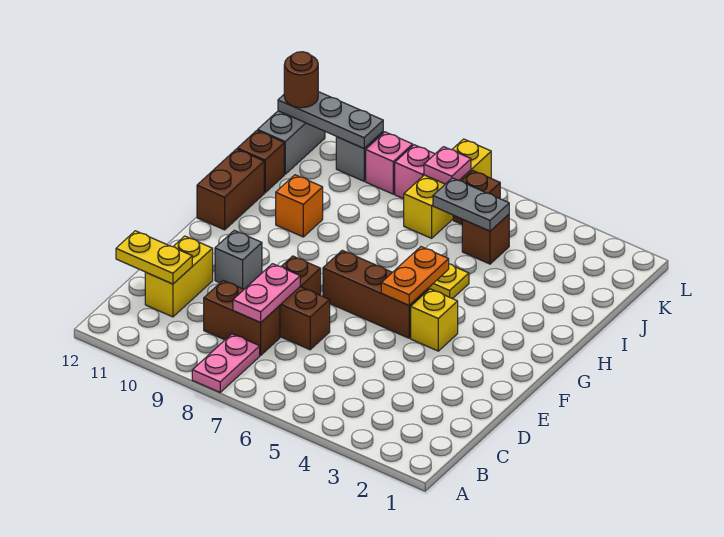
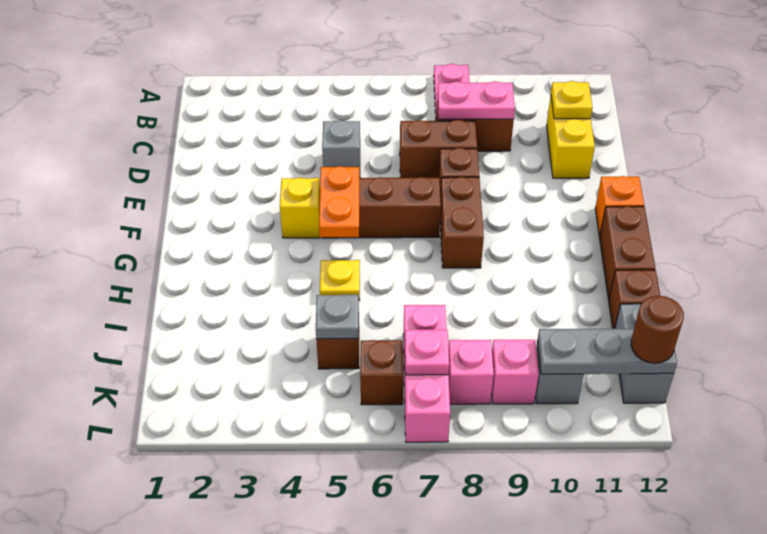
pink 1x2 plate [233,264,300,323] -> pink 1x2 plate turned to [437,81,515,119]
yellow 1x2 plate [116,231,192,284] -> yellow 1x1 plate [551,81,592,119]
grey 1x1 brick [215,230,262,289] -> grey 1x1 brick moved to [322,120,360,178]
none -> brown 1x2 brick [440,177,484,268]
orange 1x1 brick [276,175,323,237] -> orange 1x1 brick moved to [595,176,644,236]
grey 1x2 plate [433,178,509,231] -> grey 1x1 plate [316,295,359,339]
yellow 1x3 brick [404,139,491,238] -> pink 1x3 brick [403,305,450,442]

